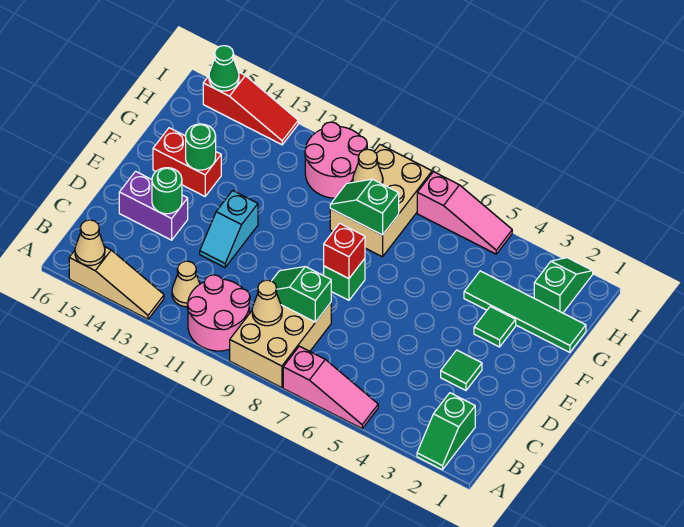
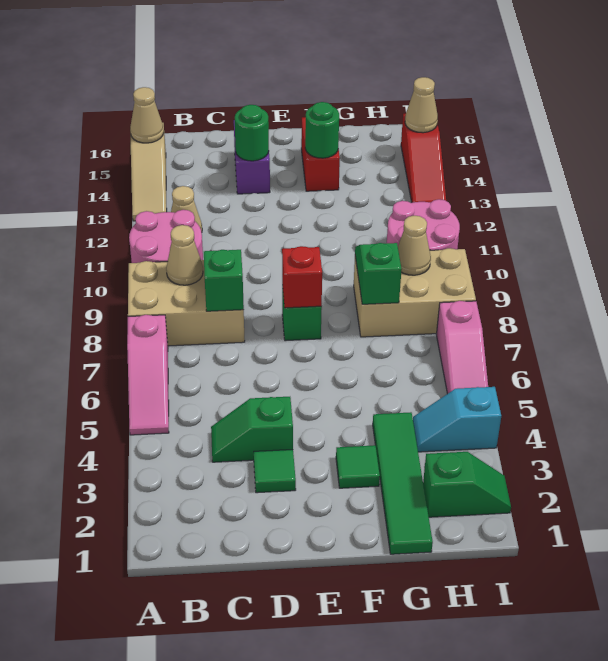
green 1x2 slope [417,393,475,470] -> green 1x2 slope moved to [211,397,293,462]
cyan 1x2 slope [200,191,258,267] -> cyan 1x2 slope moved to [413,387,501,452]
green 1x1 cone [209,46,239,91] -> tan 1x1 cone [405,77,438,133]

